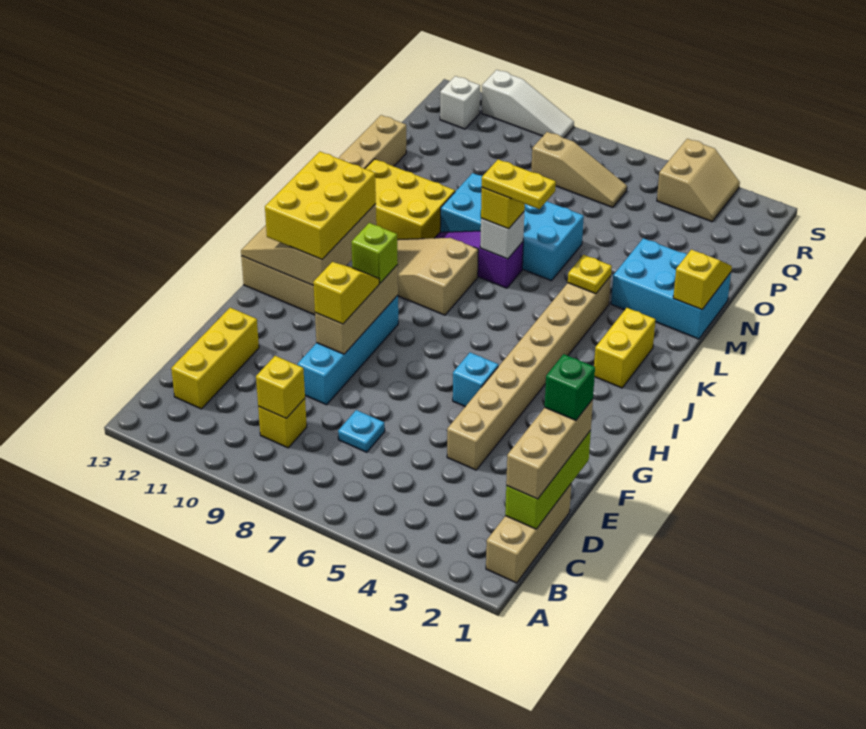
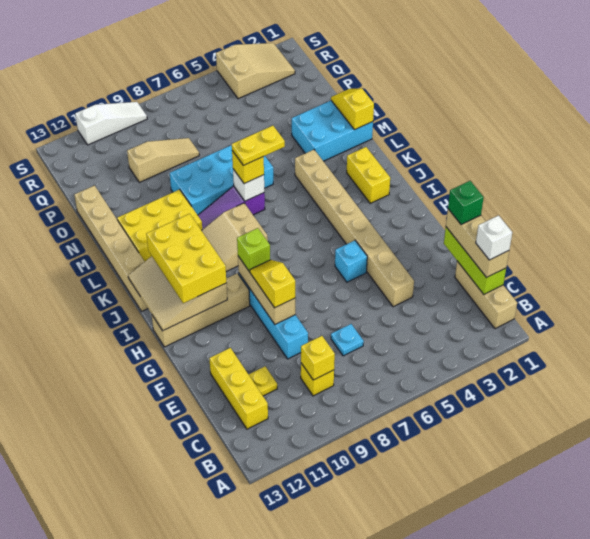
yellow 1x1 plate [568,255,612,294] -> yellow 1x1 plate moved to [249,366,277,396]
tan 1x3 slope [531,132,627,207] -> tan 1x3 slope moved to [127,138,199,182]
tan 2x2 slope [657,139,740,222] -> tan 2x3 slope [216,43,295,99]
white 1x1 brick [440,76,480,129] -> white 1x1 brick moved to [476,216,512,260]

